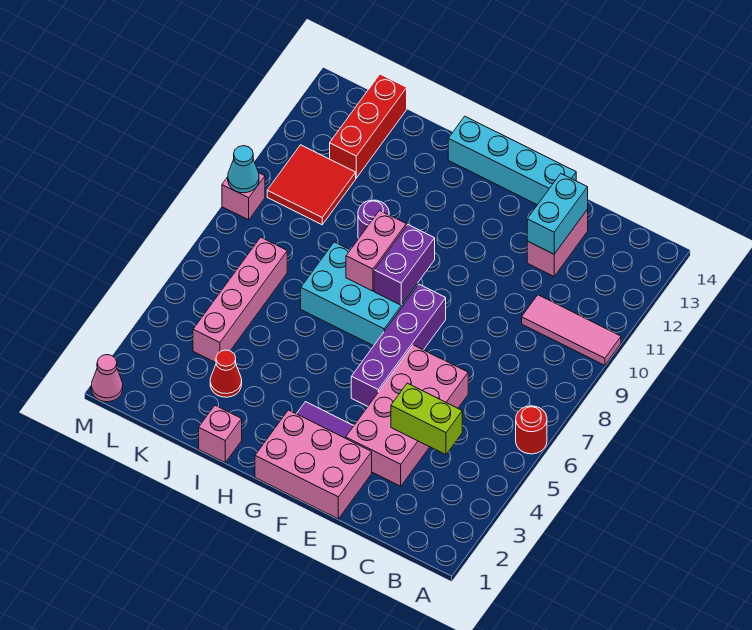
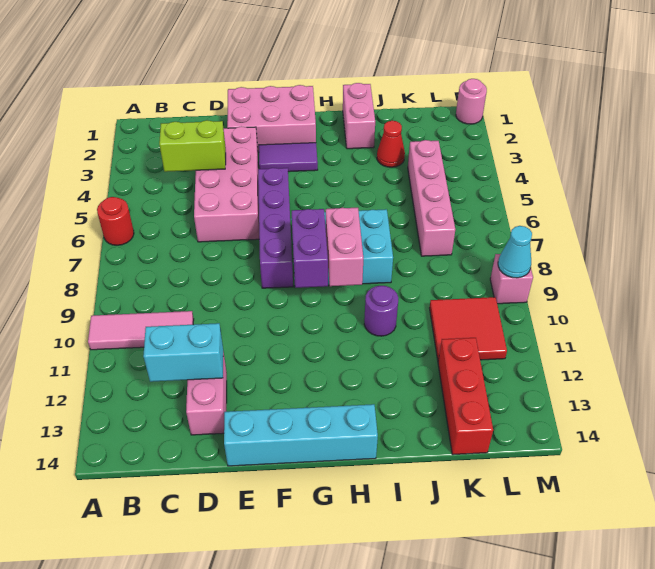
cyan 1x2 brick [527,174,588,254] -> cyan 1x2 brick turned to [143,323,223,382]
pink 1x1 brick [199,405,242,462] -> pink 1x2 brick [343,83,375,149]
pink 1x1 cone [91,355,123,402] -> pink 1x1 round brick [456,79,487,124]

